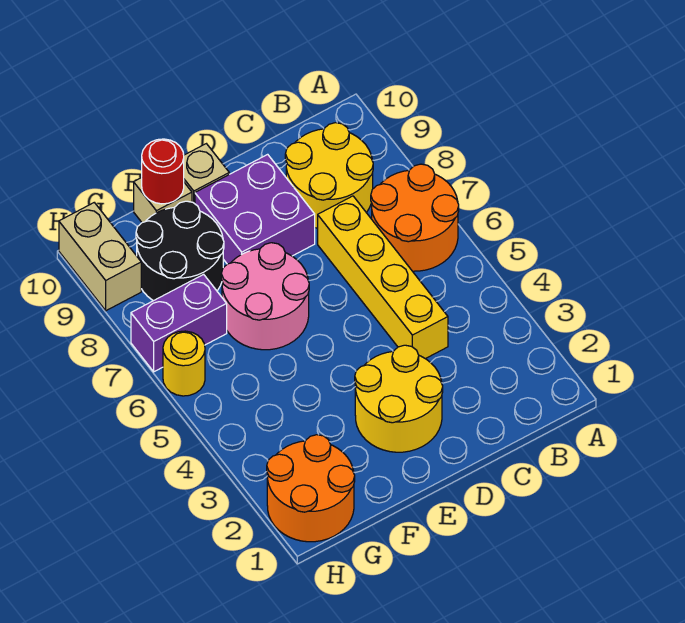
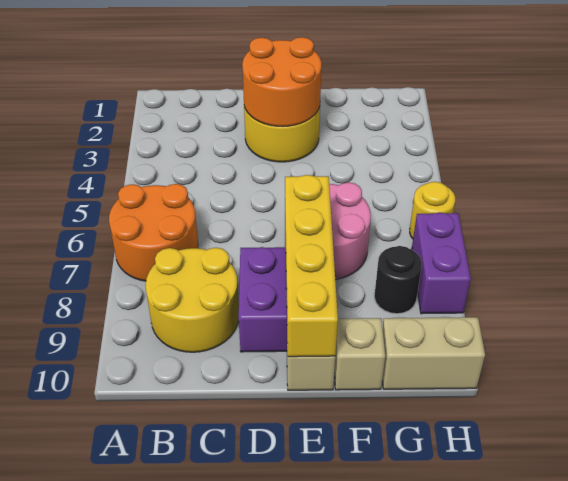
yellow 1x4 brick [318,196,448,359] -> yellow 1x4 brick moved to [285,175,338,357]
black 2x2 round brick [136,201,224,301] -> black 1x1 round brick [374,246,422,314]
red 1x1 round brick [142,139,184,204] -> none
orange 2x2 round brick [267,435,355,542] -> orange 2x2 round brick moved to [242,37,322,126]
purple 1x2 brick [131,274,227,372] -> purple 1x2 brick turned to [412,213,471,314]
tan 1x2 brick [59,203,141,311] -> tan 1x2 brick turned to [382,317,485,389]

